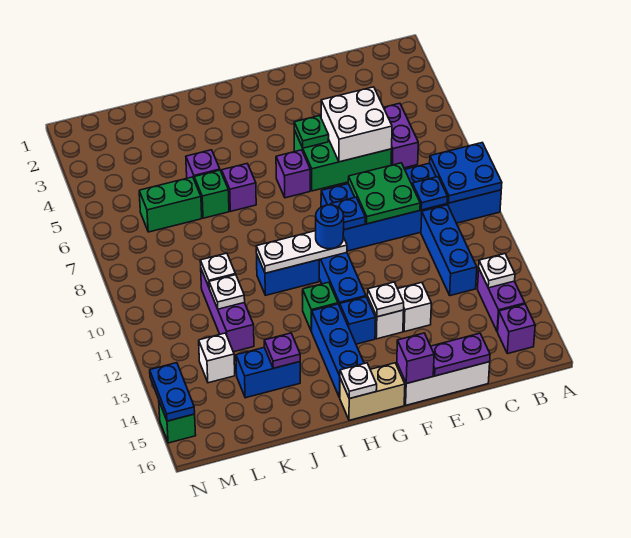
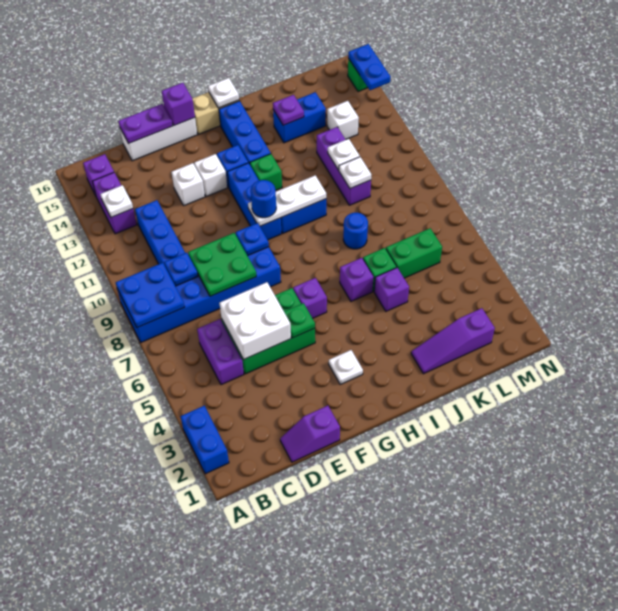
none -> blue 1x2 brick [181,406,229,474]
none -> purple 1x2 slope [280,406,340,462]
white 1x1 plate [368,282,404,317] -> white 1x1 plate moved to [329,350,363,384]
none -> purple 1x3 slope [411,308,495,374]
none -> blue 1x1 round brick [343,213,368,249]

